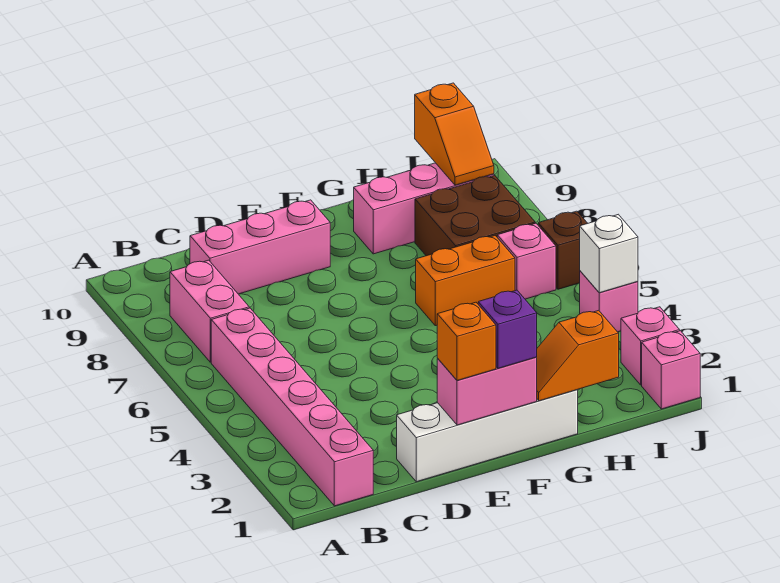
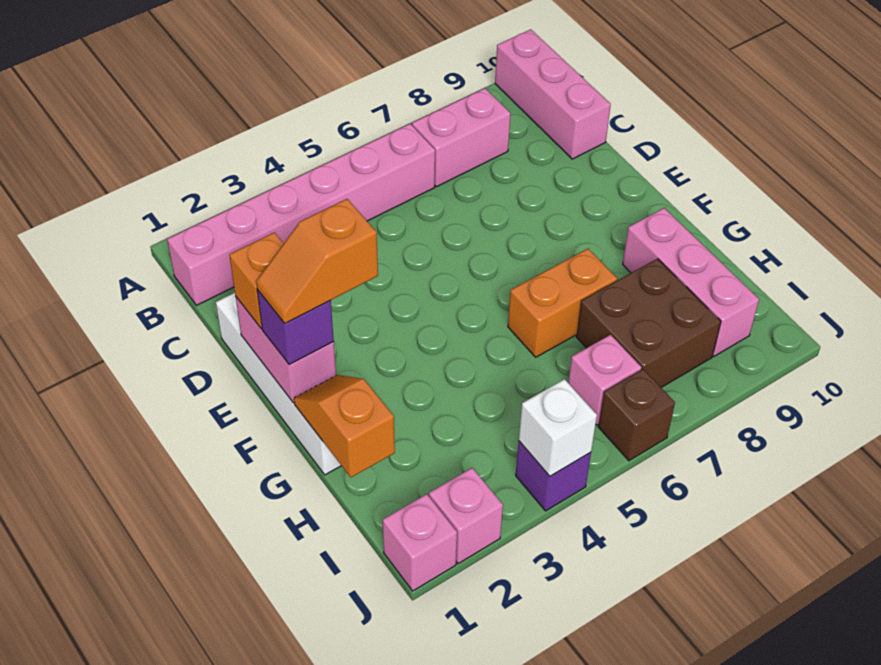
pink 1x3 brick [190,200,330,294] -> pink 1x3 brick moved to [495,29,611,159]
orange 1x2 brick [416,236,515,326] -> orange 1x2 brick turned to [508,249,617,357]
orange 1x2 slope [415,83,494,185] -> orange 1x2 slope moved to [256,199,378,323]
pink 1x1 brick [580,271,638,332] -> purple 1x1 brick [516,441,591,511]

